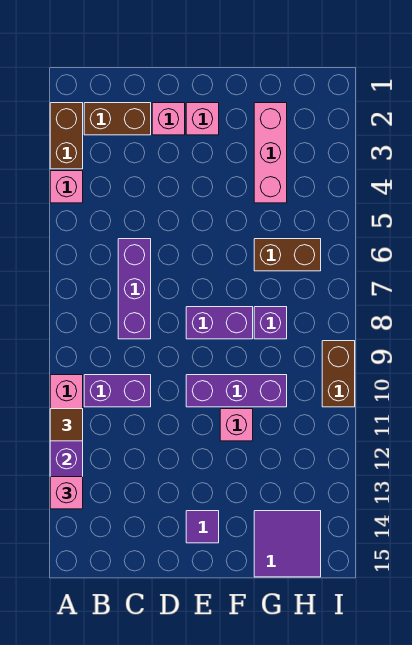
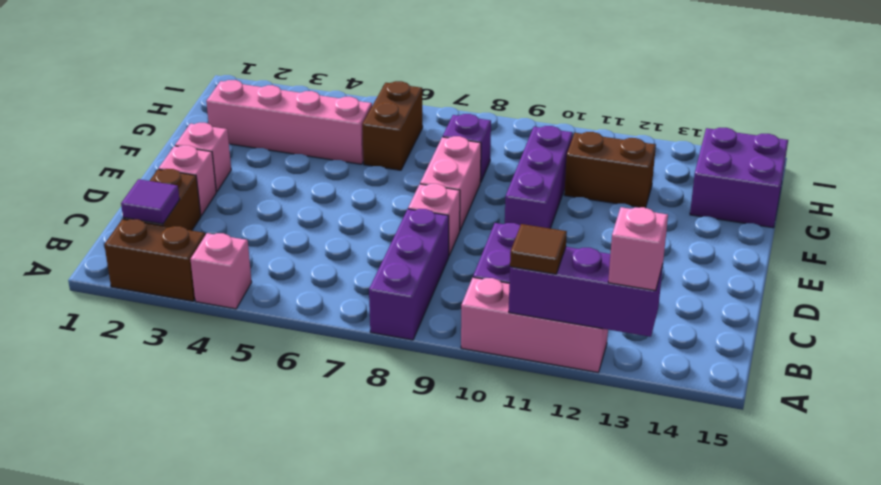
purple 1x3 brick [118,239,151,339] -> purple 1x3 brick turned to [369,209,449,340]
purple 1x2 brick [186,307,253,339] -> pink 1x2 brick [420,136,481,230]
purple 1x1 tile [186,511,219,543] -> purple 1x1 tile moved to [121,179,180,224]
pink 1x1 brick [220,409,253,441] -> pink 1x1 brick moved to [408,184,460,255]
pink 1x3 brick [254,103,287,203] -> pink 1x4 brick [206,80,372,164]
purple 2x2 tile [254,511,321,577] -> purple 2x2 brick [690,128,788,228]
brown 1x2 brick [322,341,355,407] -> brown 1x2 brick moved to [564,132,656,208]

